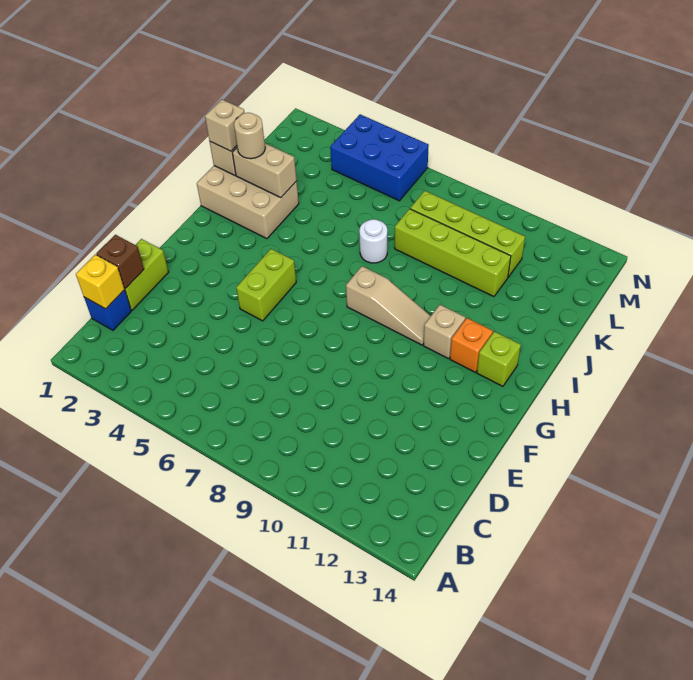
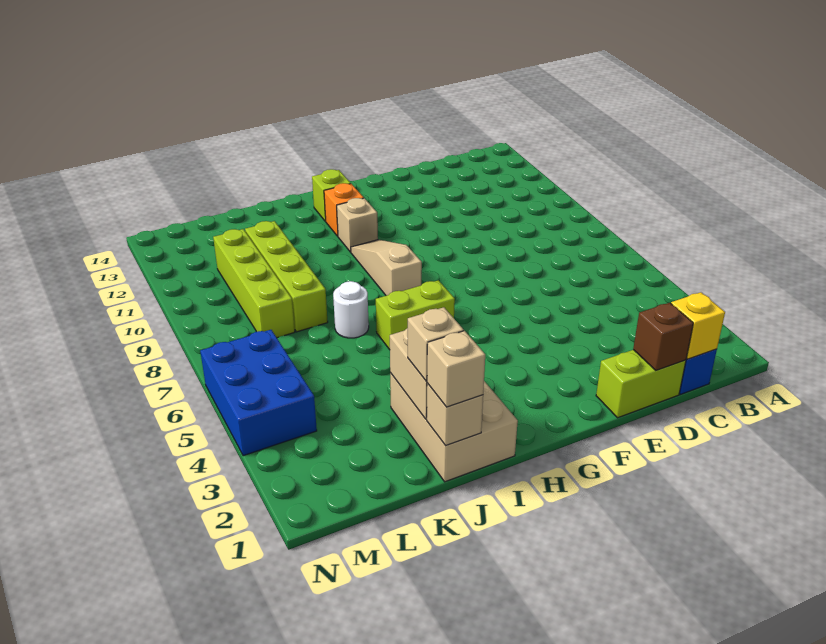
lime 1x2 brick [236,249,296,321] -> lime 1x2 brick moved to [376,280,455,350]
tan 1x1 round brick [234,113,265,159] -> tan 1x1 brick [408,307,464,381]

